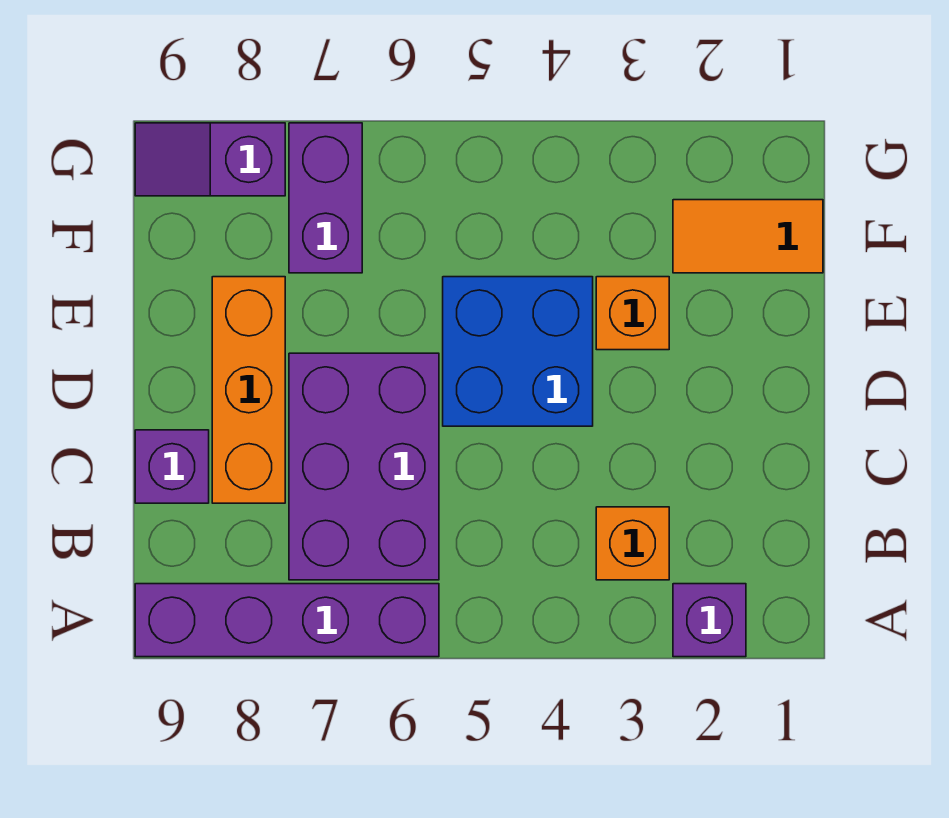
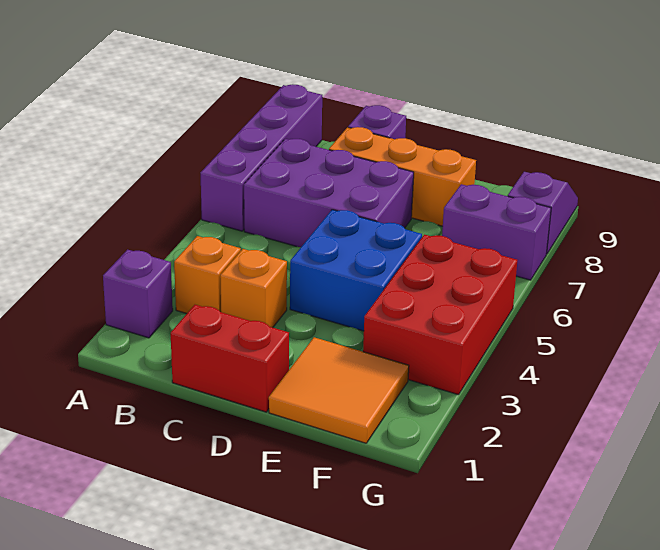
none -> red 1x2 brick [171,305,289,412]
orange 1x1 brick [596,277,669,350] -> orange 1x1 brick moved to [220,249,287,327]
orange 1x2 tile [673,200,823,273] -> orange 2x2 tile [269,337,409,443]
none -> red 2x3 brick [363,235,517,395]

